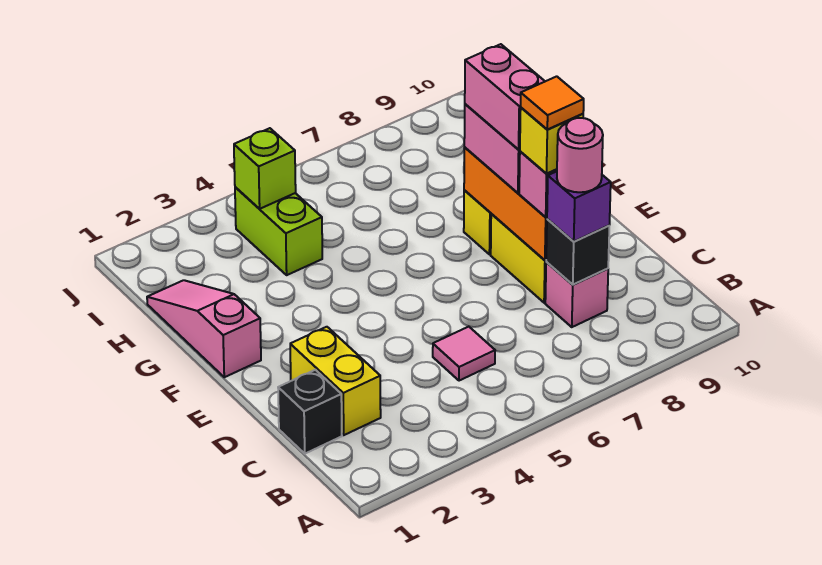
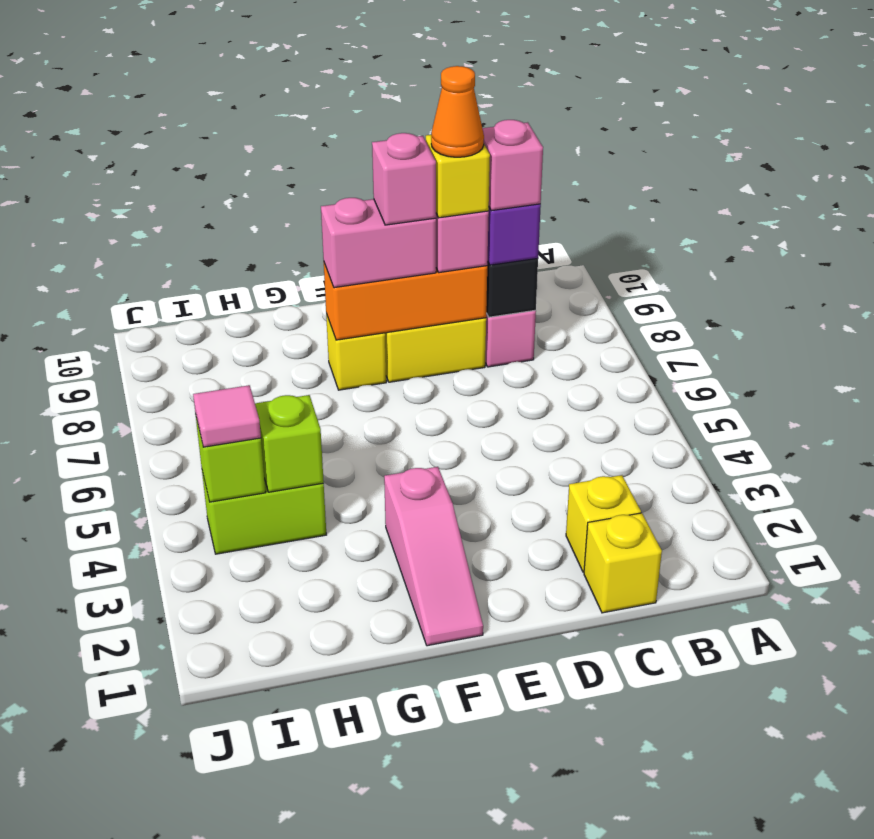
black 1x1 brick [278,370,342,454] -> yellow 1x1 brick [584,513,662,613]
yellow 1x2 brick [290,327,381,435] -> yellow 1x1 brick [566,475,641,572]
pink 1x1 tile [433,326,495,381] -> pink 1x1 tile moved to [193,385,261,447]
pink 1x1 round brick [557,118,603,192] -> pink 1x1 brick [482,120,543,211]
orange 1x1 tile [521,76,584,129] -> orange 1x1 cone [431,66,484,157]
pink 1x2 brick [465,44,545,149] -> pink 1x1 brick [372,133,436,225]
pink 1x3 slope [147,280,261,377] -> pink 1x3 slope turned to [384,467,483,646]
none -> lime 1x1 brick [255,395,324,492]

